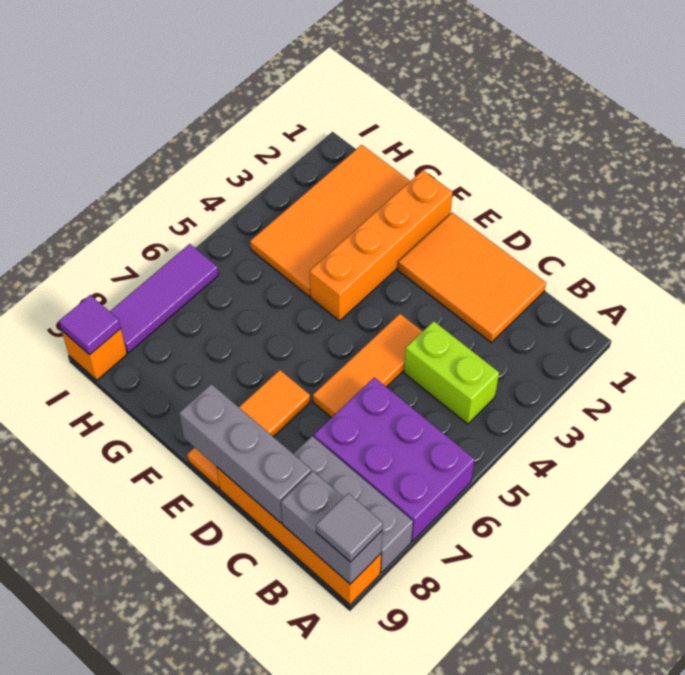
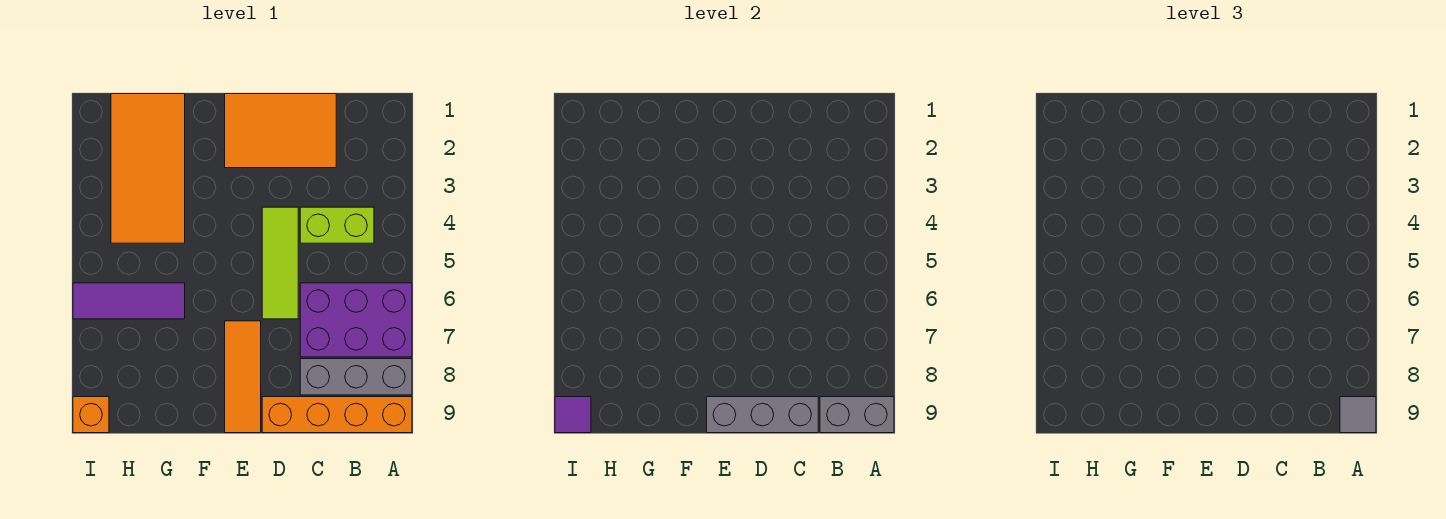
orange 1x3 tile [313,314,423,418] -> lime 1x3 tile [262,207,298,319]
orange 1x4 brick [310,170,453,321] -> none
purple 1x3 tile [110,244,219,353] -> purple 1x3 tile turned to [73,283,185,319]

